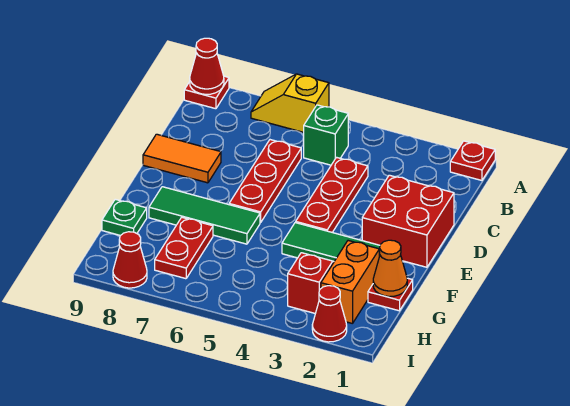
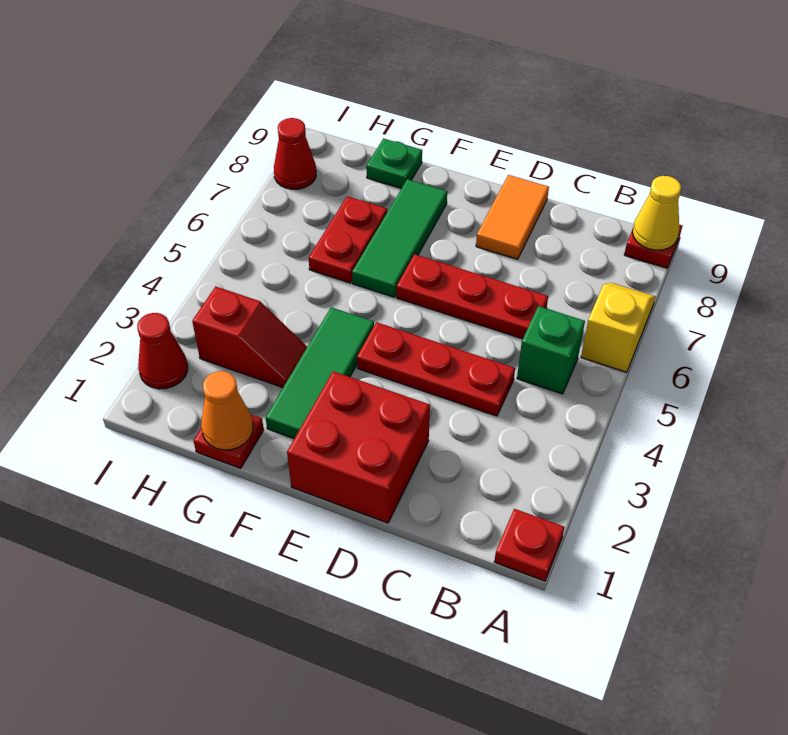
red 1x1 cone [190,38,224,94] -> yellow 1x1 cone [632,176,681,250]
orange 1x2 brick [321,241,379,324] -> none
red 1x2 plate [155,217,213,279] -> red 1x2 plate turned to [309,196,387,283]

